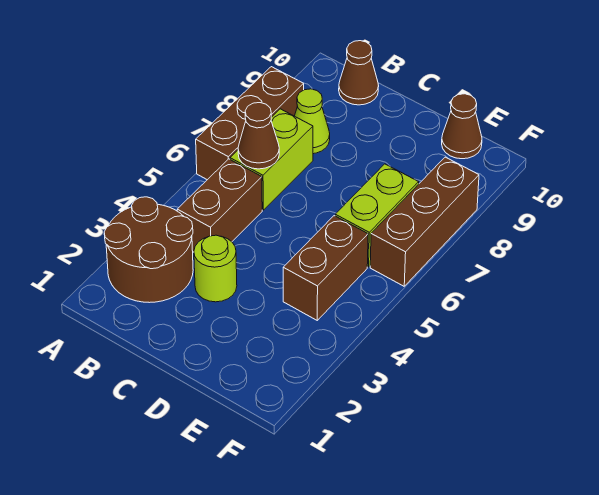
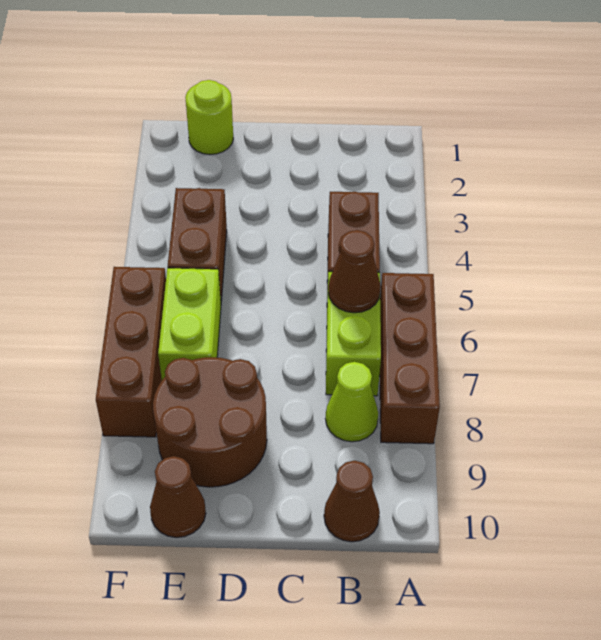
brown 2x2 round brick [104,197,193,303] -> brown 2x2 round brick moved to [153,357,267,487]
lime 1x1 round brick [194,235,237,302] -> lime 1x1 round brick moved to [185,80,233,155]

